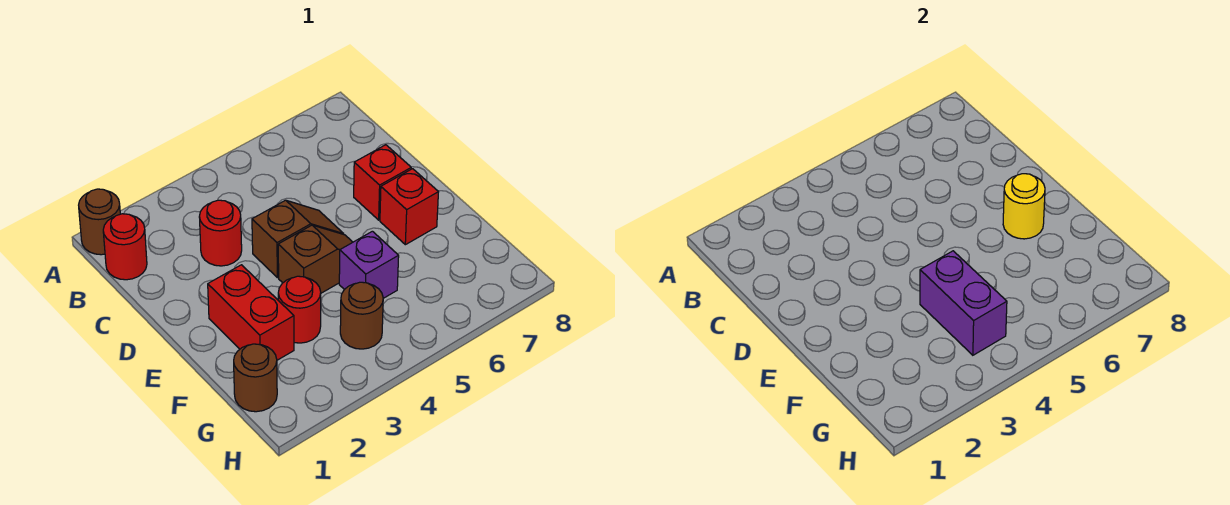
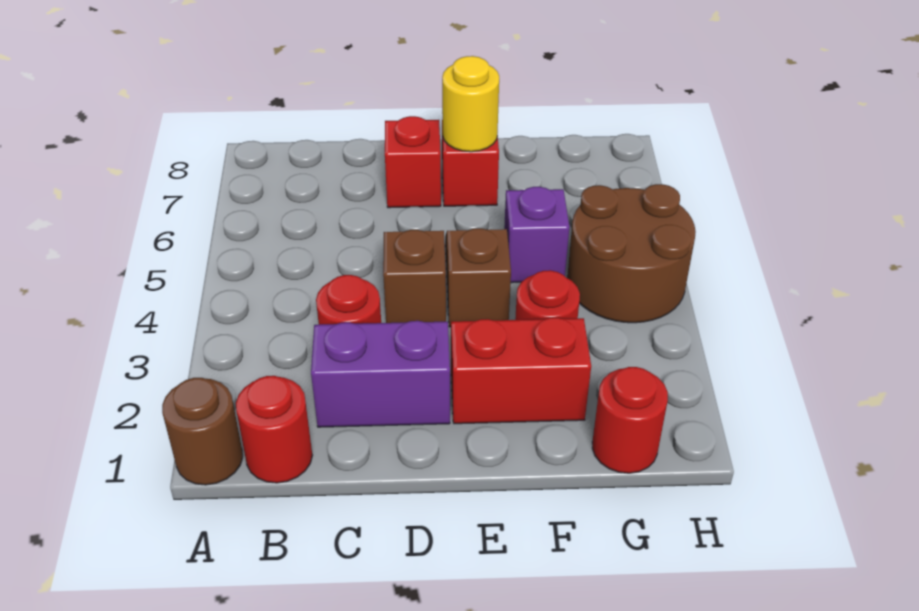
purple 1x2 brick [920,251,1007,355] -> purple 1x2 brick moved to [311,321,450,427]
brown 1x1 round brick [234,344,277,412] -> red 1x1 round brick [592,367,668,473]
brown 1x1 round brick [340,282,383,349] -> brown 2x2 round brick [567,184,696,323]

